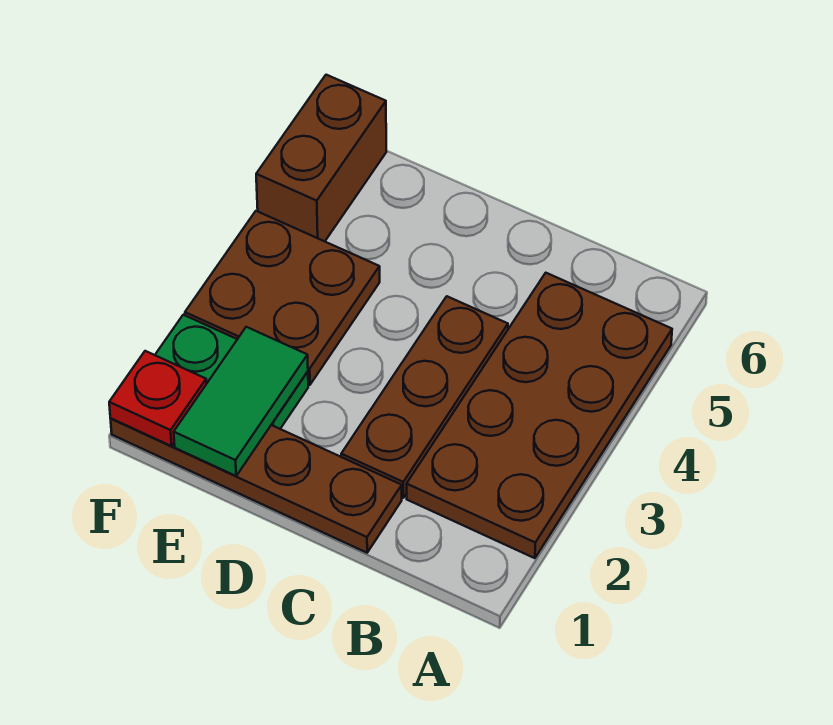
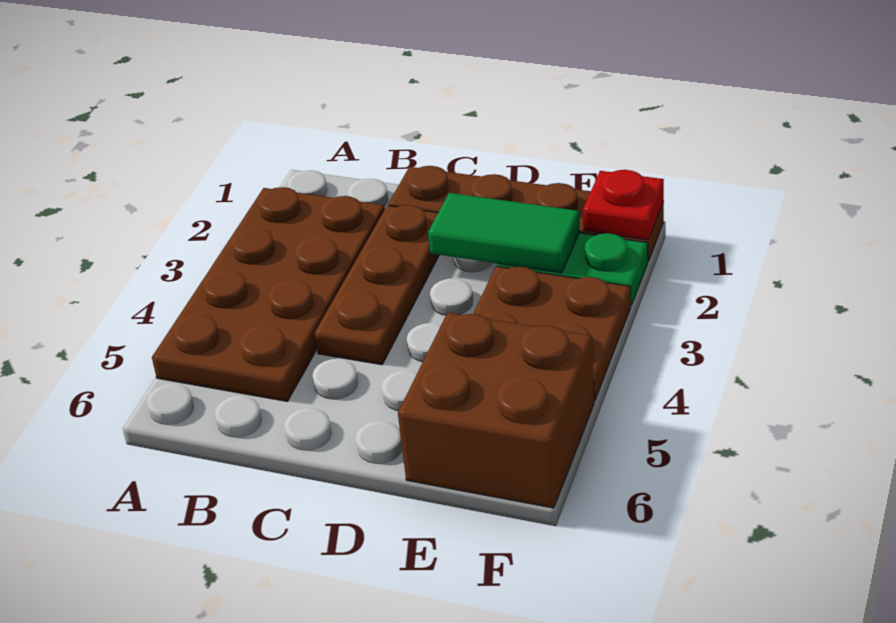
green 1x2 tile [174,327,308,476] -> green 1x2 tile turned to [428,193,580,273]
brown 1x2 brick [256,75,386,241] -> brown 2x2 brick [398,313,594,508]

